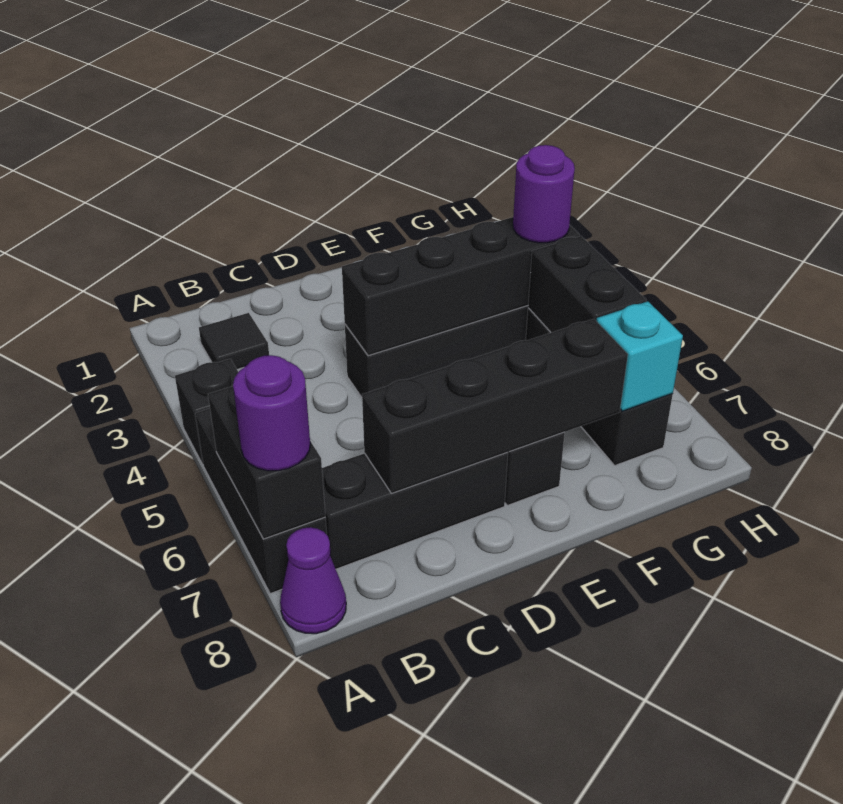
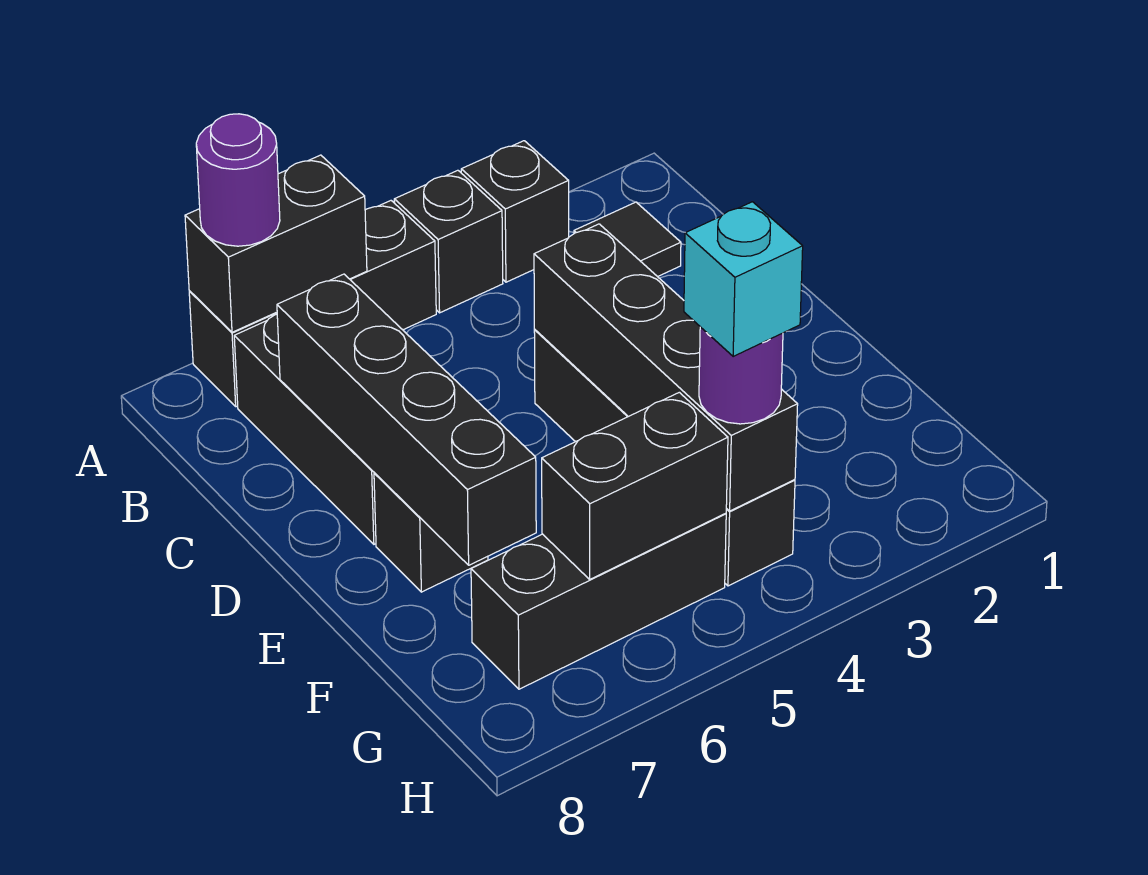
none -> black 1x1 brick [461,141,569,282]
purple 1x1 cone [280,527,346,634] -> none
cyan 1x1 brick [596,301,683,411] -> cyan 1x1 brick moved to [684,202,803,357]

